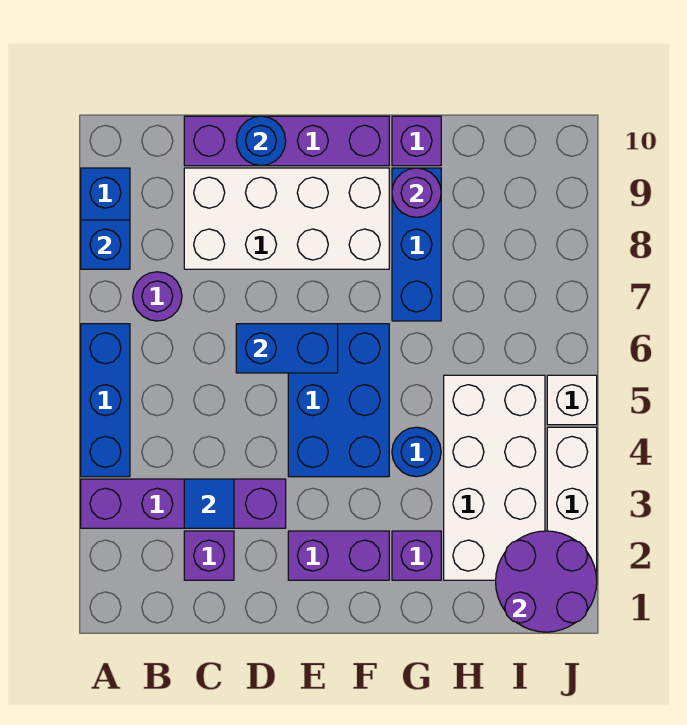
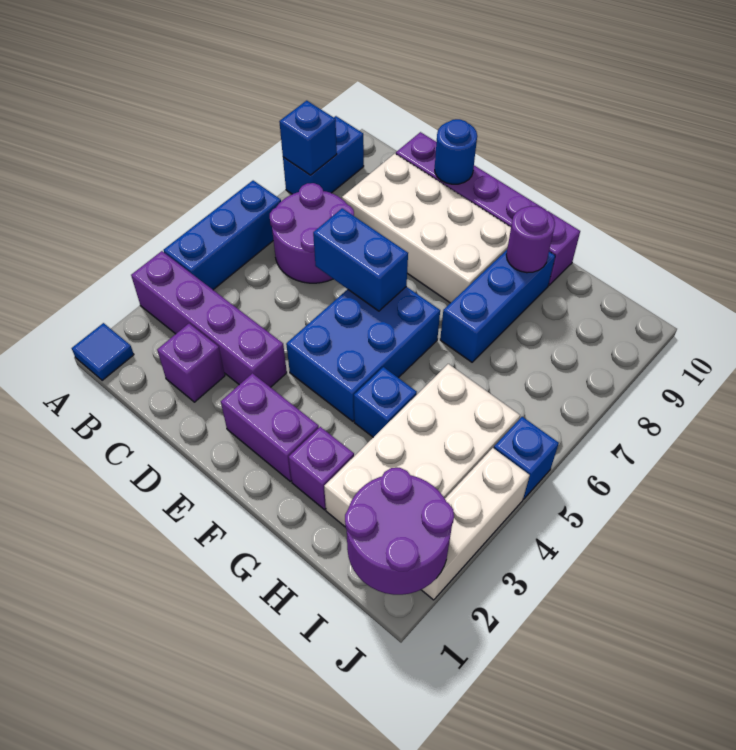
purple 1x1 round brick [133,272,182,321] -> purple 2x2 round brick [270,183,354,283]
blue 1x1 tile [184,479,234,528] -> blue 1x1 tile moved to [72,323,134,381]
blue 1x1 round brick [392,427,441,477] -> blue 1x1 brick [354,367,417,437]
white 1x1 brick [547,375,597,425] -> blue 1x1 brick [494,417,559,499]

